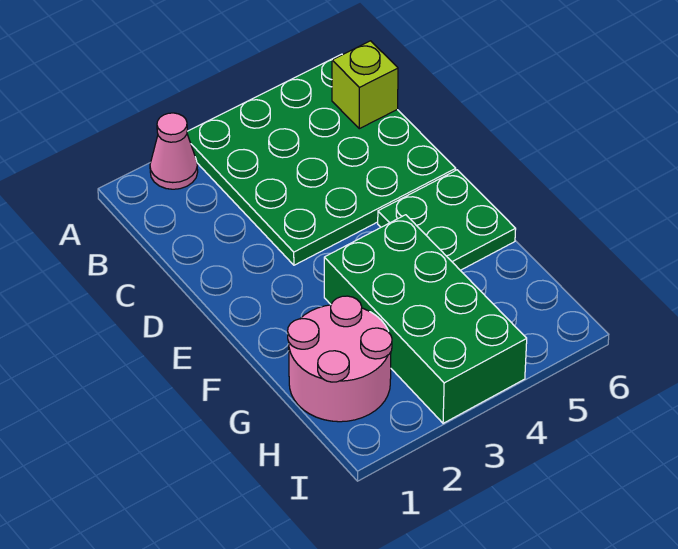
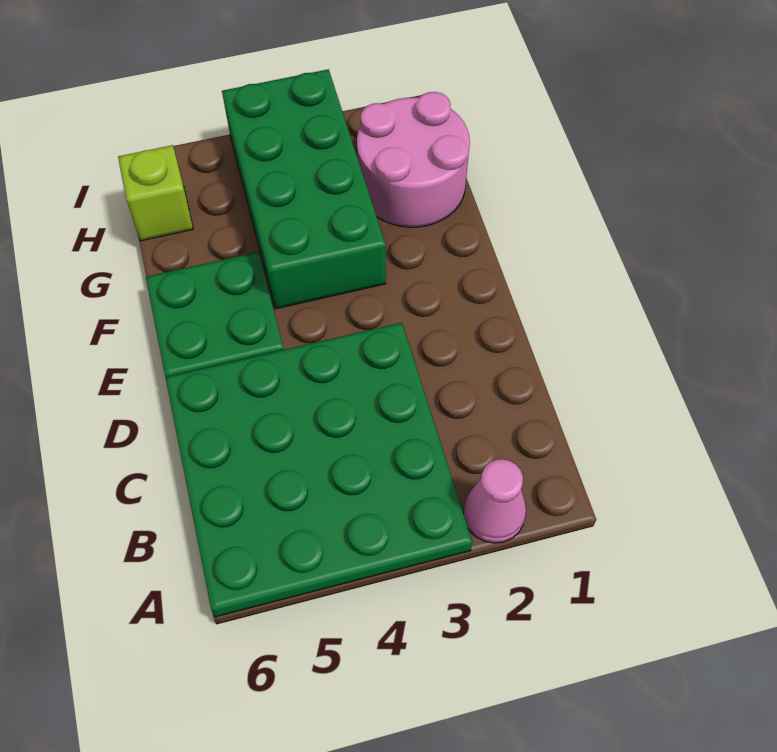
lime 1x1 brick [332,41,398,129] -> lime 1x1 brick moved to [118,145,193,241]

